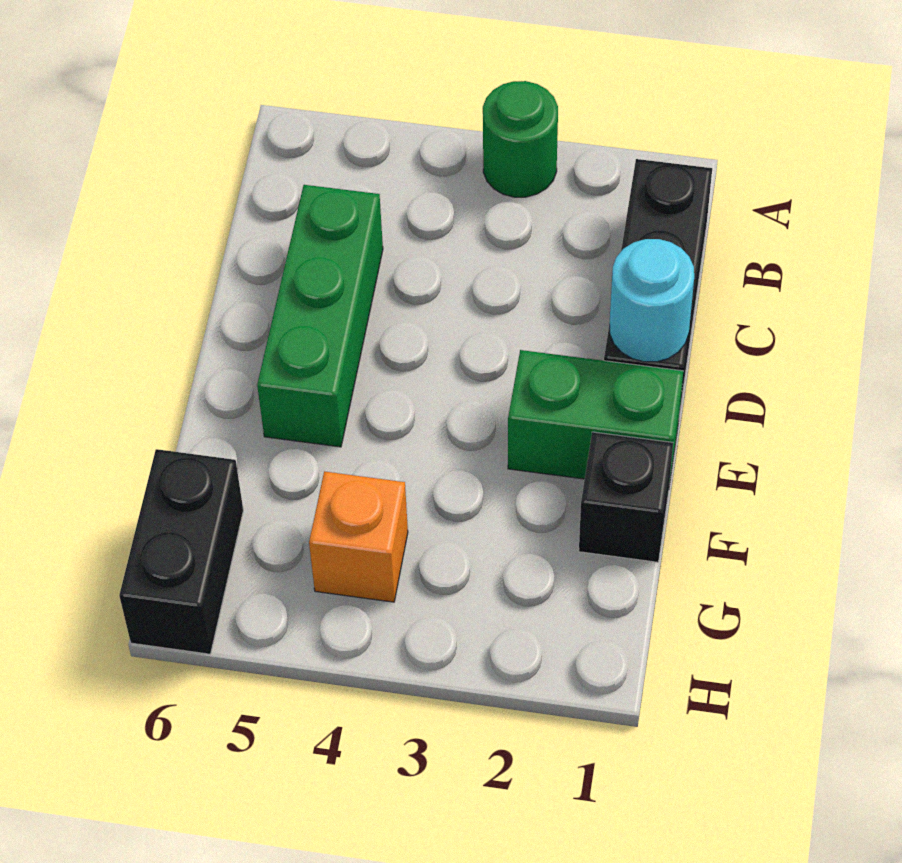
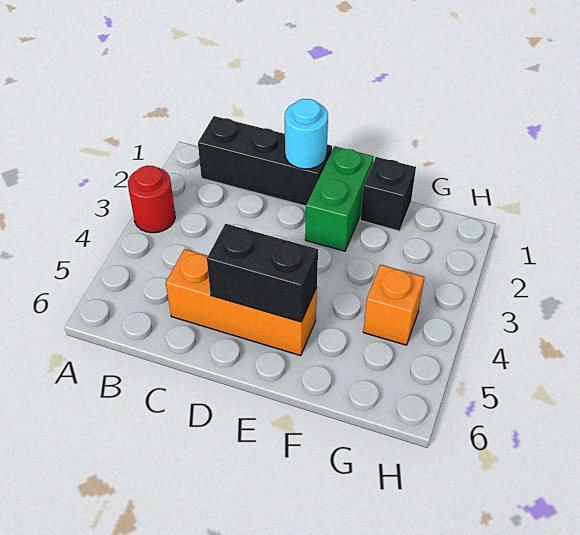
green 1x1 round brick [483,81,558,197] -> red 1x1 round brick [128,166,175,233]
green 1x3 brick [257,185,383,447] -> orange 1x3 brick [166,249,317,356]
black 1x2 brick [119,449,243,654] -> black 1x2 brick moved to [207,224,318,322]

